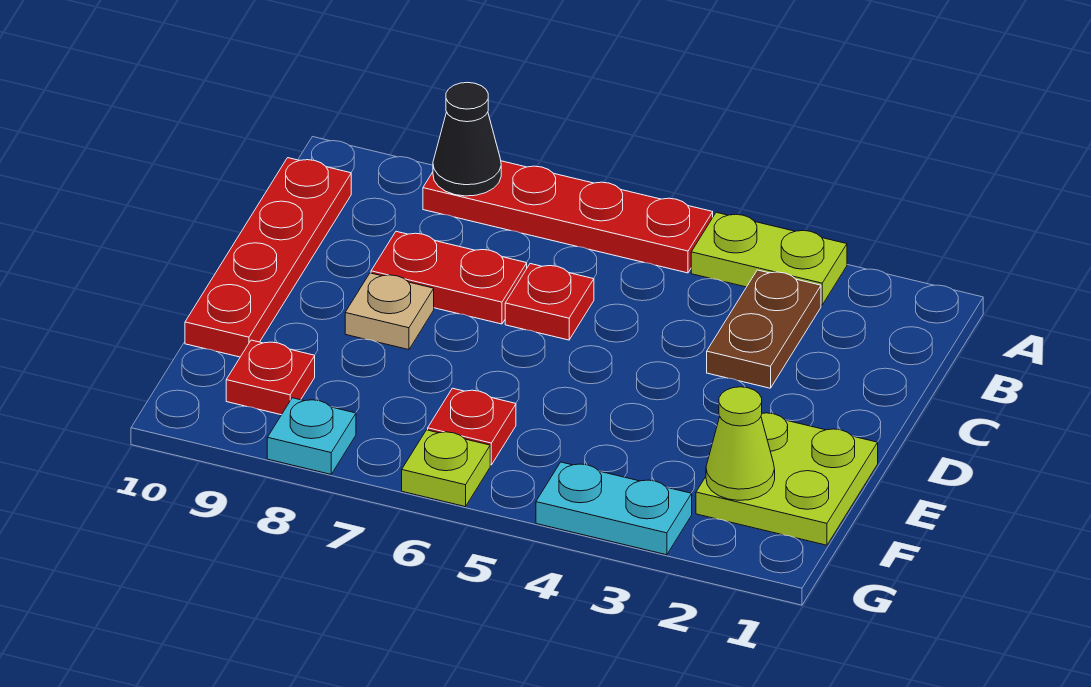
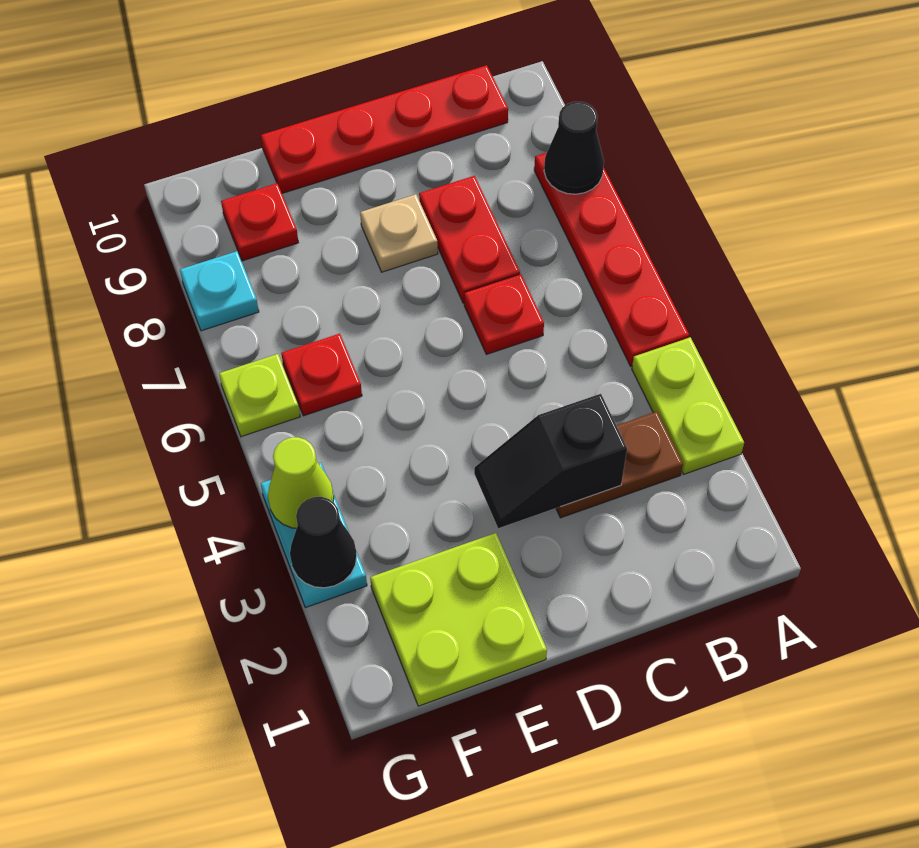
none -> black 1x2 slope [474,394,627,528]
lime 1x1 cone [706,387,775,500] -> lime 1x1 cone moved to [268,437,334,528]
none -> black 1x1 cone [290,497,357,588]

